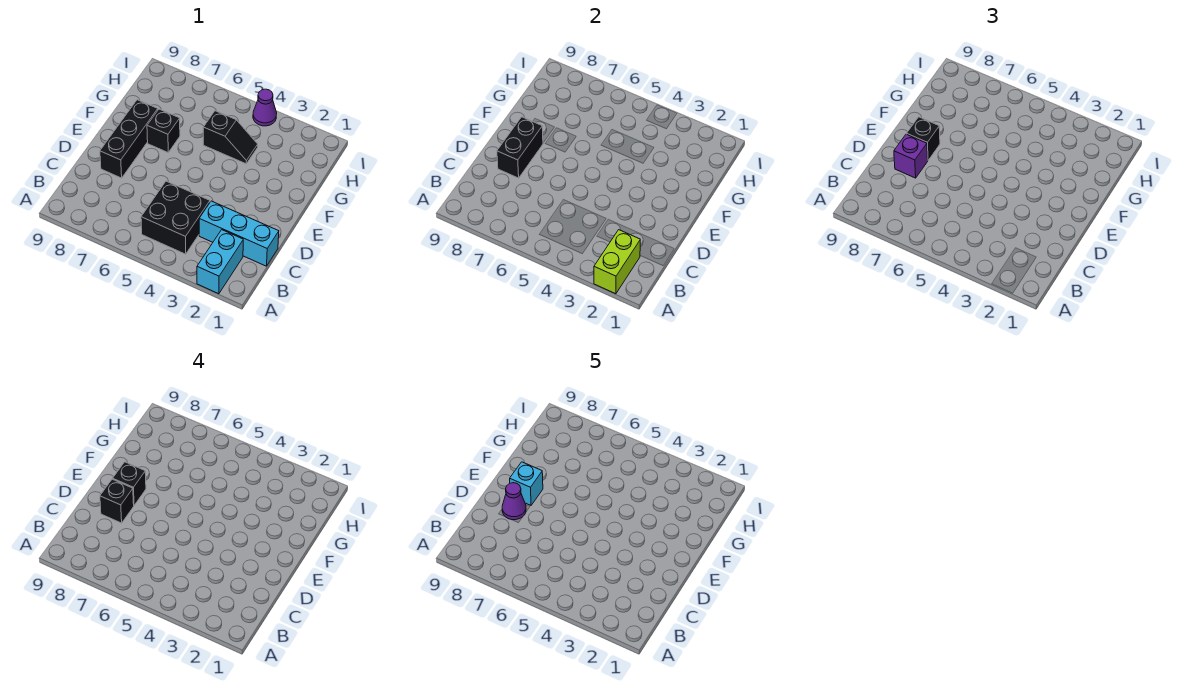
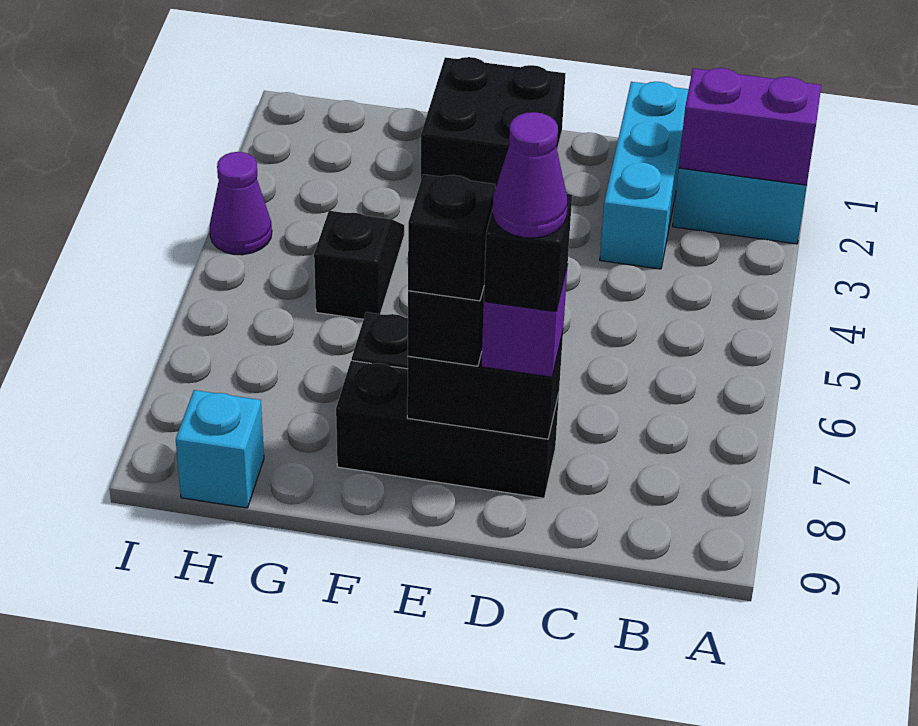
lime 1x2 brick [594,230,640,294] -> purple 1x2 brick [679,68,821,185]
black 2x2 brick [141,181,210,254] -> black 2x2 brick moved to [421,57,565,188]
cyan 1x1 brick [510,462,543,505] -> cyan 1x1 brick moved to [176,390,264,508]

